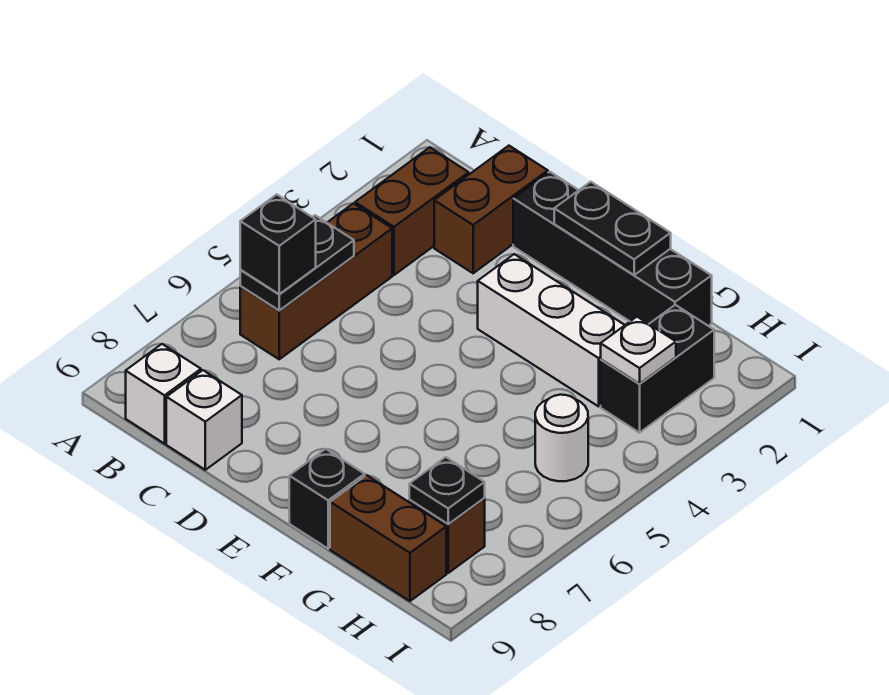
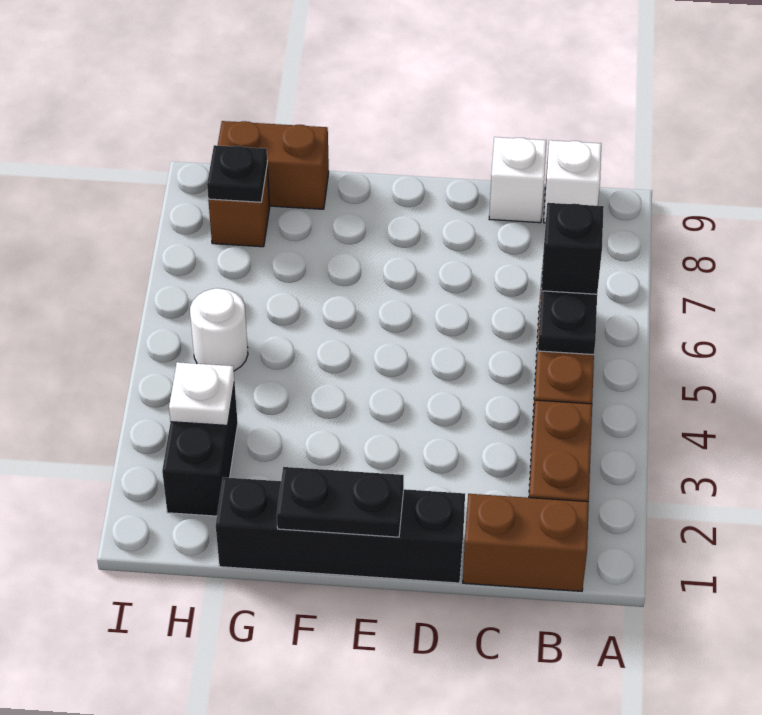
brown 1x2 brick [434,146,548,273] -> brown 1x2 brick turned to [463,494,589,591]
white 1x3 brick [478,254,625,406] -> none
black 1x1 brick [289,449,365,549] -> none

